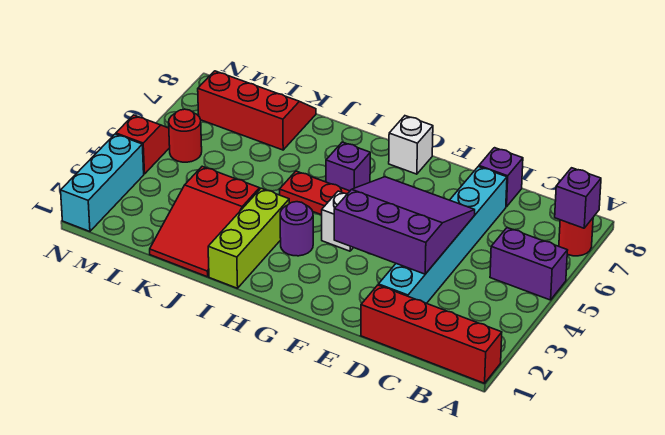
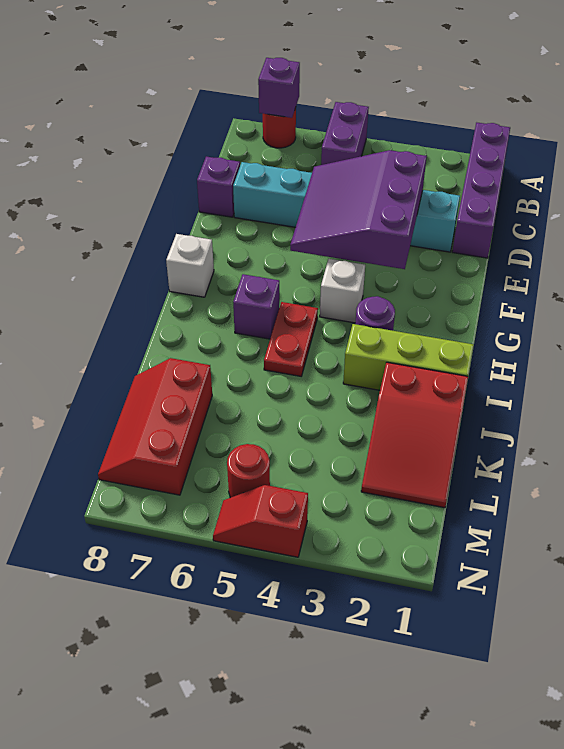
red 1x4 brick [361,285,502,383] -> purple 1x4 brick [452,123,510,258]
red 2x3 slope [150,166,260,277] -> red 2x3 slope turned to [361,362,468,508]
cyan 1x3 brick [61,134,144,231] -> none

